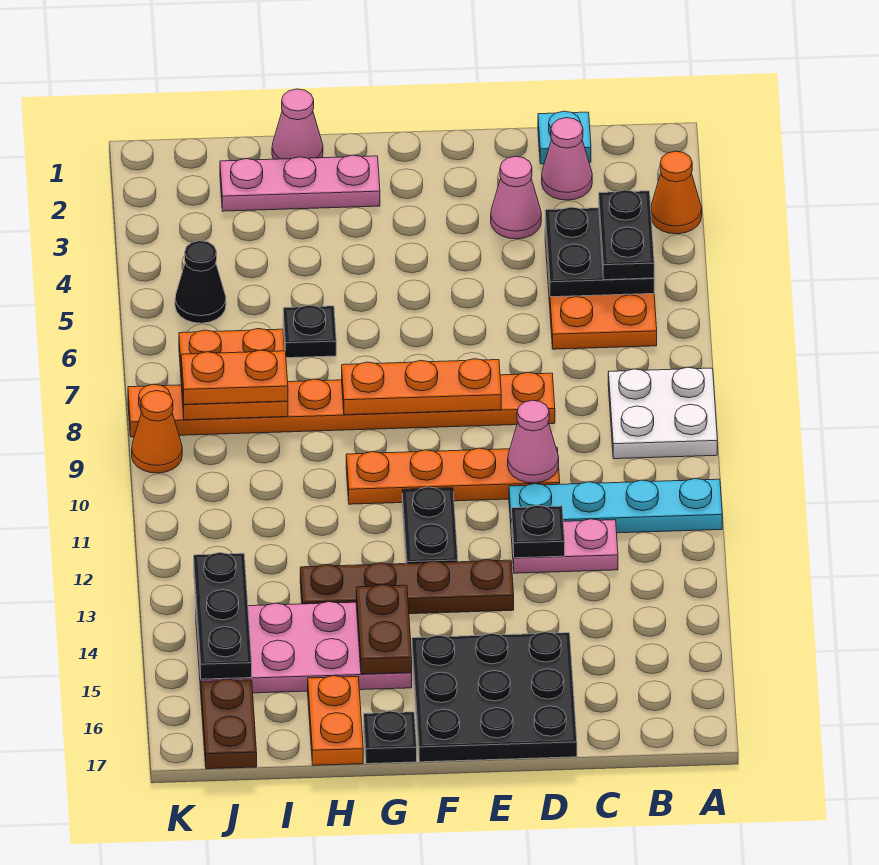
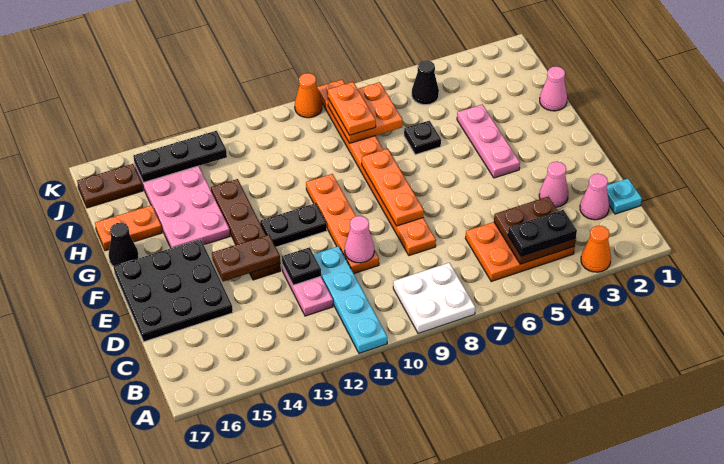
black 2x2 plate [545,207,654,297] -> brown 2x2 plate [494,197,576,264]
pink 1x3 plate [220,155,380,211] -> pink 1x3 plate moved to [457,105,520,178]
brown 1x2 plate [356,585,412,674] -> brown 1x2 plate moved to [212,235,280,281]
black 1x1 plate [364,711,417,764] -> black 1x1 cone [109,223,139,266]

